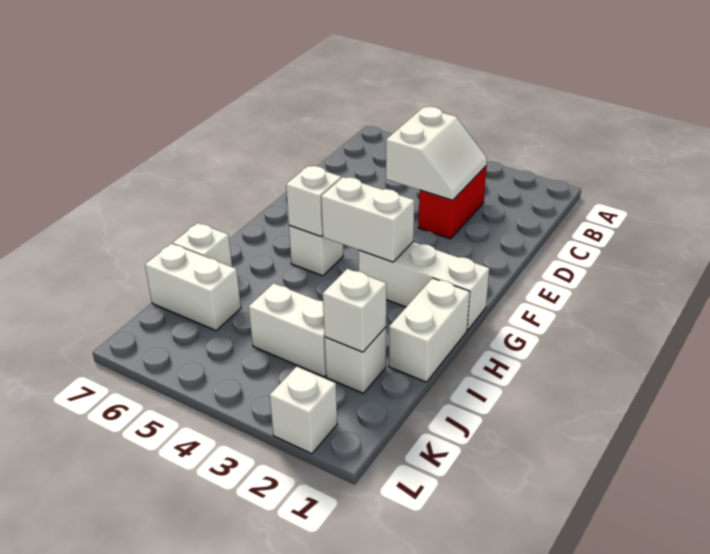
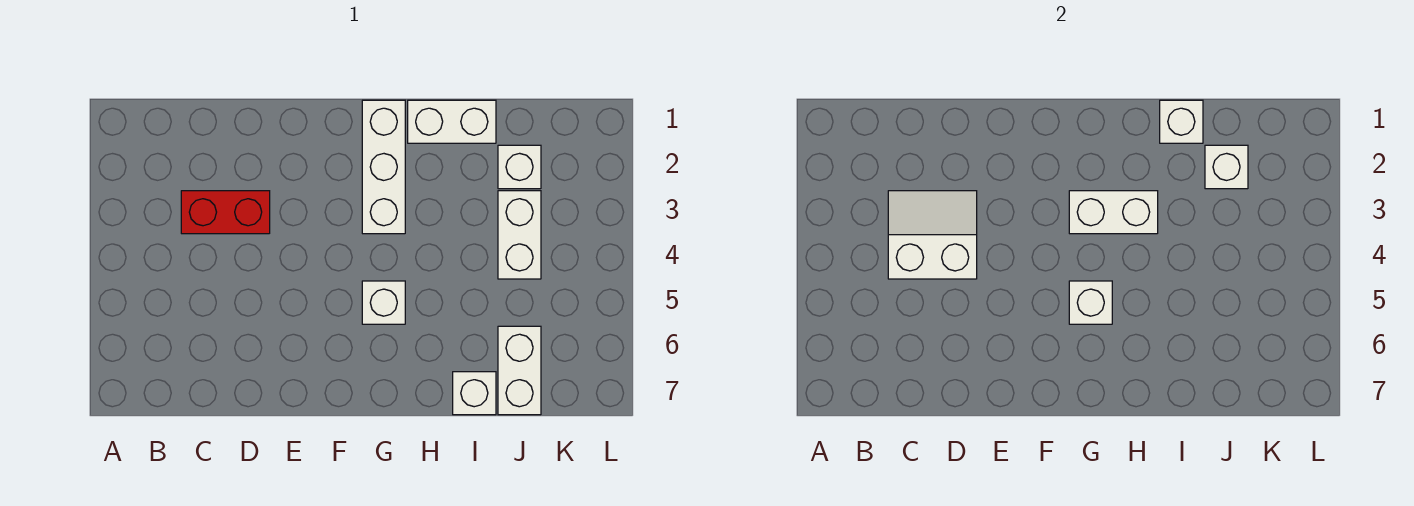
white 1x2 brick [321,177,414,262] -> white 1x2 brick turned to [1069,191,1158,234]
white 1x1 brick [270,367,337,454] -> white 1x1 brick moved to [1160,100,1203,143]

